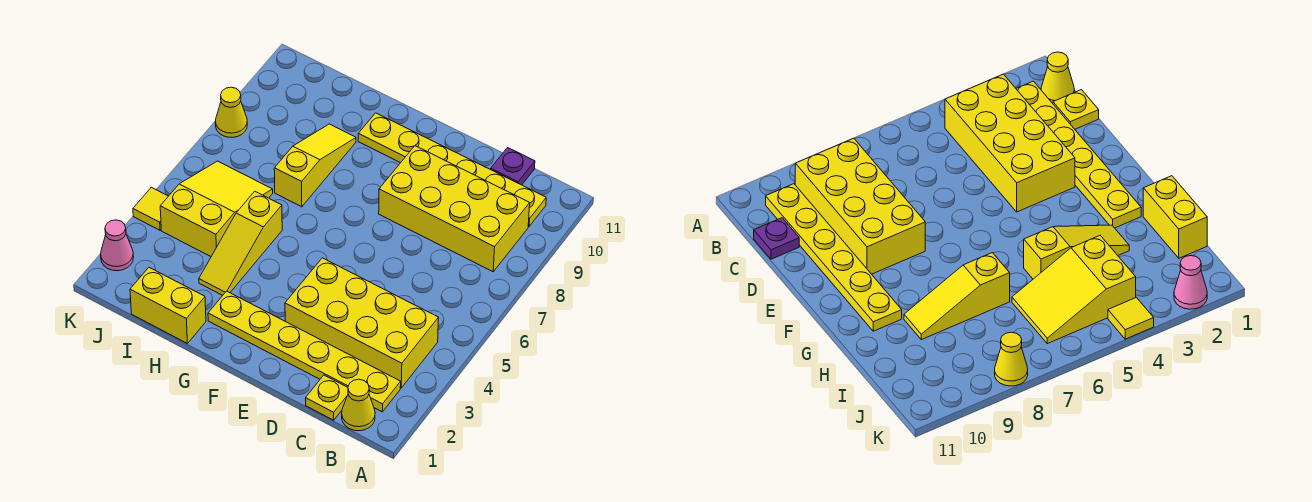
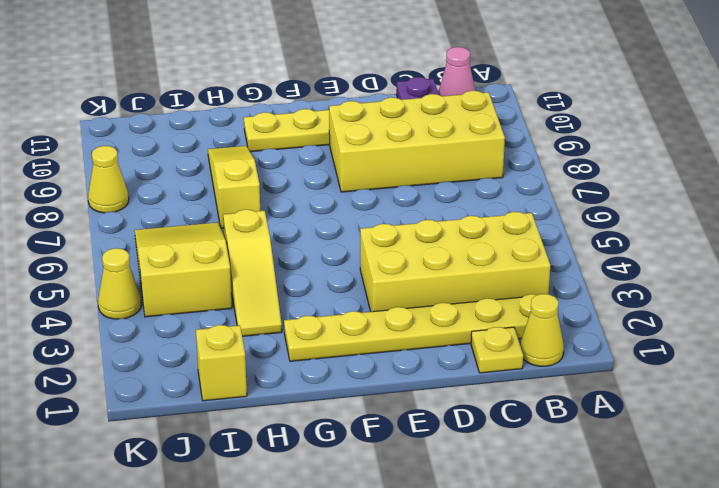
yellow 1x2 brick [130,268,206,343] -> yellow 1x1 brick [196,325,247,401]
pink 1x1 cone [101,220,133,271] -> pink 1x1 cone moved to [438,47,475,96]
yellow 1x1 tile [133,187,168,230] -> yellow 1x1 cone [98,248,141,319]

